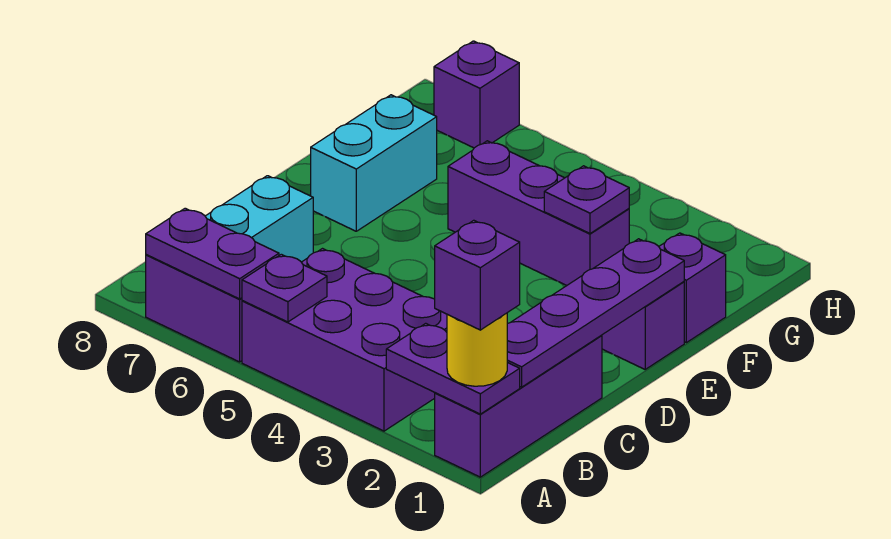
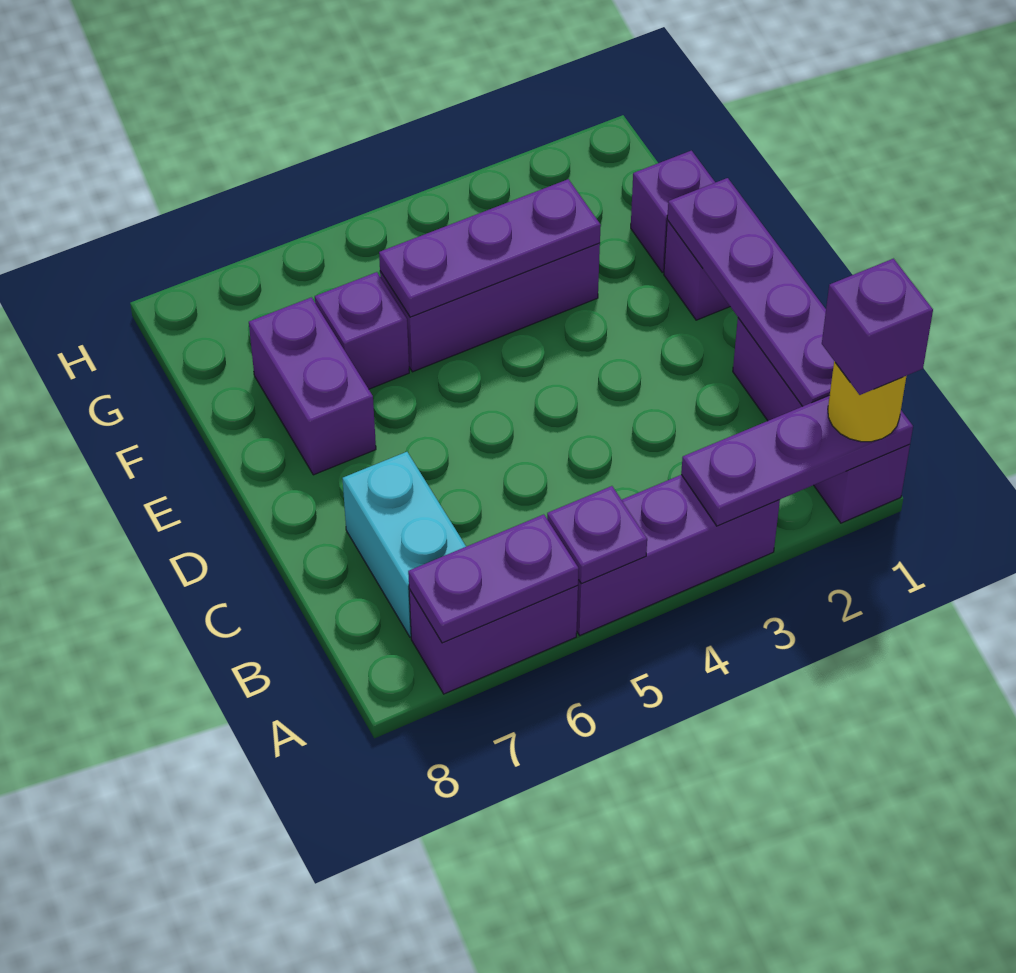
purple 1x2 plate [386,323,520,414] -> purple 1x3 plate [681,395,913,526]
purple 2x3 brick [242,249,447,431] -> purple 1x3 brick [577,475,780,635]
cyan 1x2 brick [311,95,437,231] -> purple 1x2 brick [249,297,376,475]
purple 1x1 plate [544,166,629,233] -> purple 1x3 plate [379,179,601,317]
purple 1x1 brick [434,41,519,148] -> purple 1x1 brick moved to [315,272,409,389]

